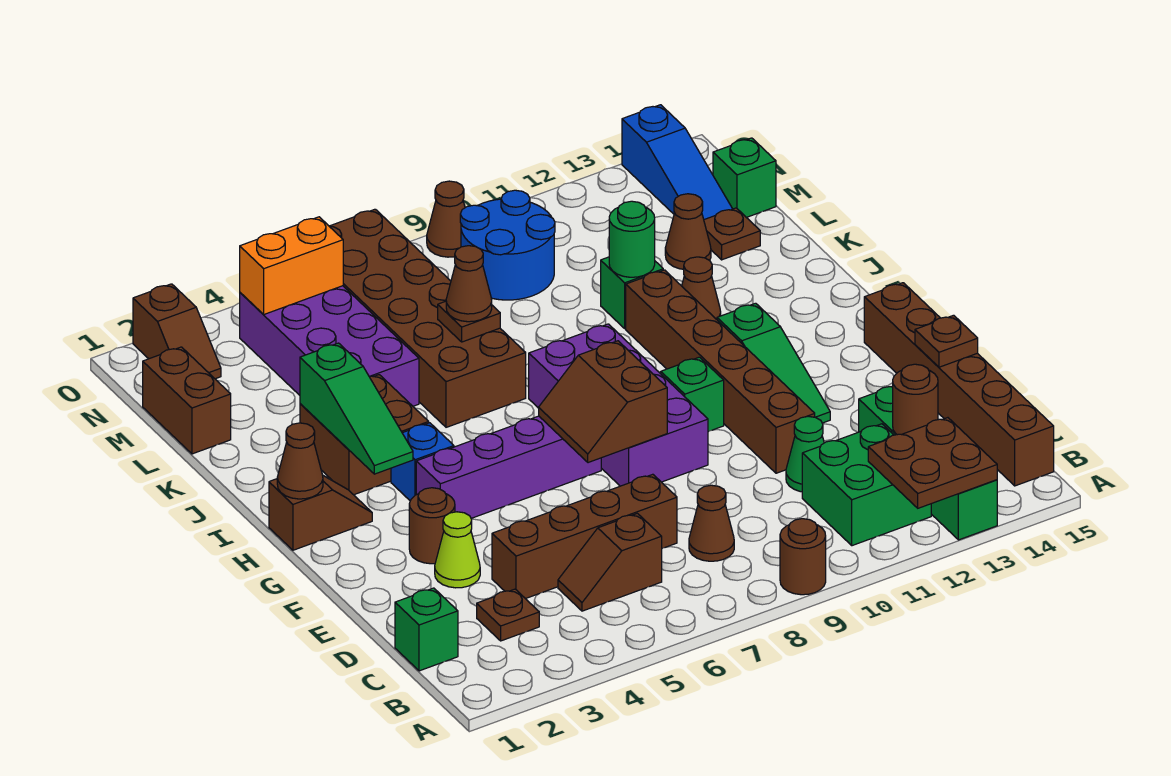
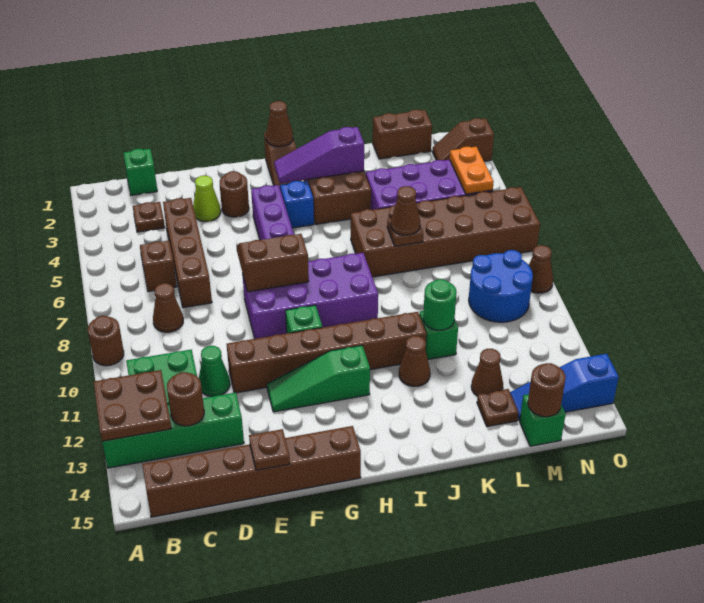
green 1x3 slope [300,343,413,474] -> purple 1x3 slope [274,127,364,183]
none -> brown 1x1 round brick [528,363,566,417]
orange 1x2 brick [240,217,343,315] -> orange 1x2 plate [450,147,494,194]

